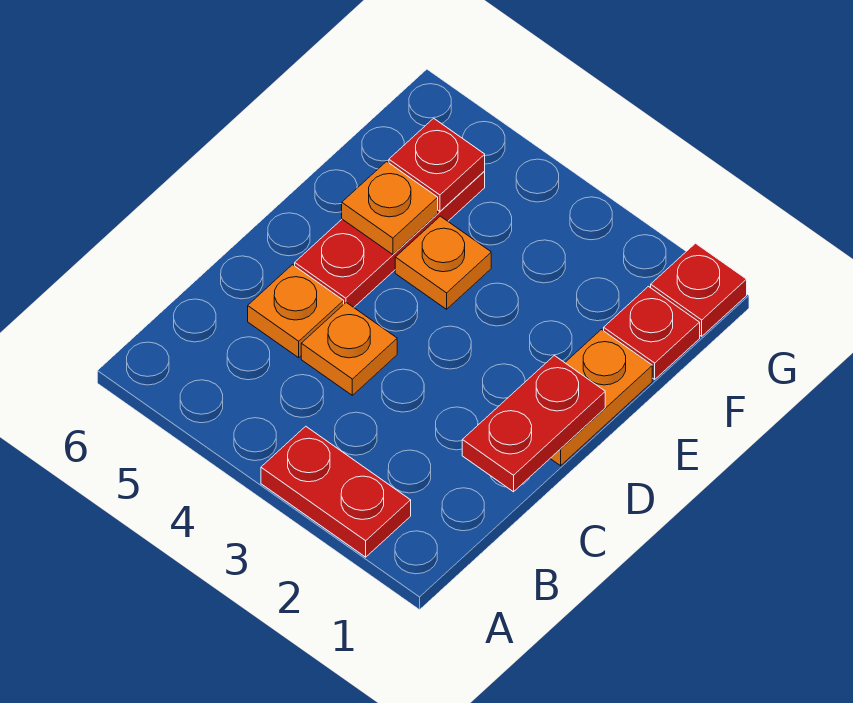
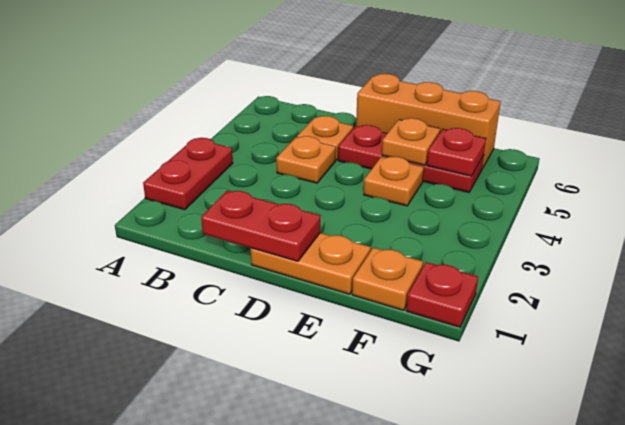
none -> orange 1x3 brick [356,74,501,169]
red 1x1 plate [604,287,700,379] -> orange 1x1 plate [352,248,423,310]

